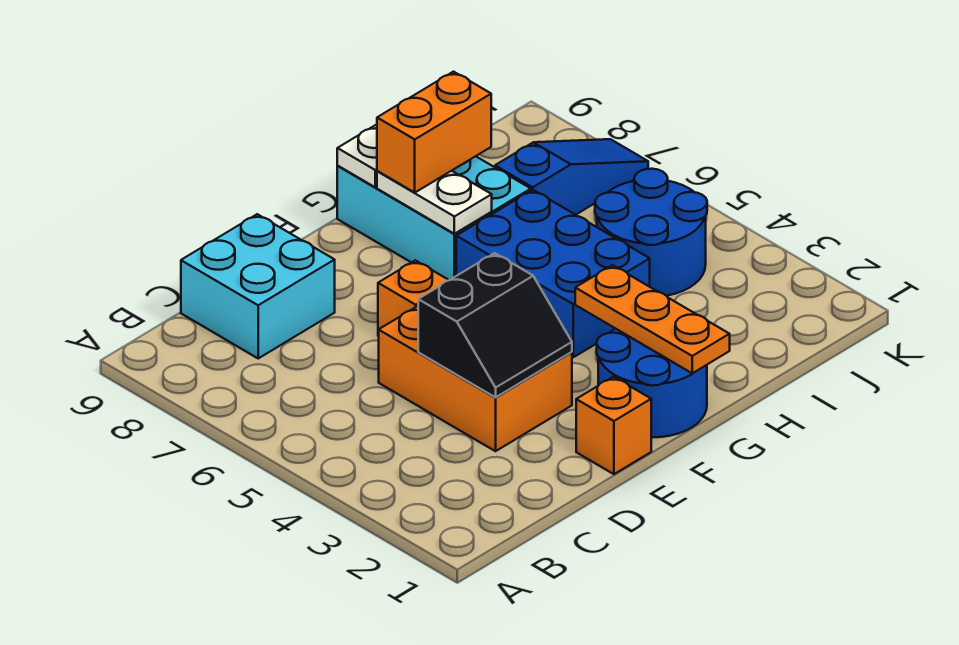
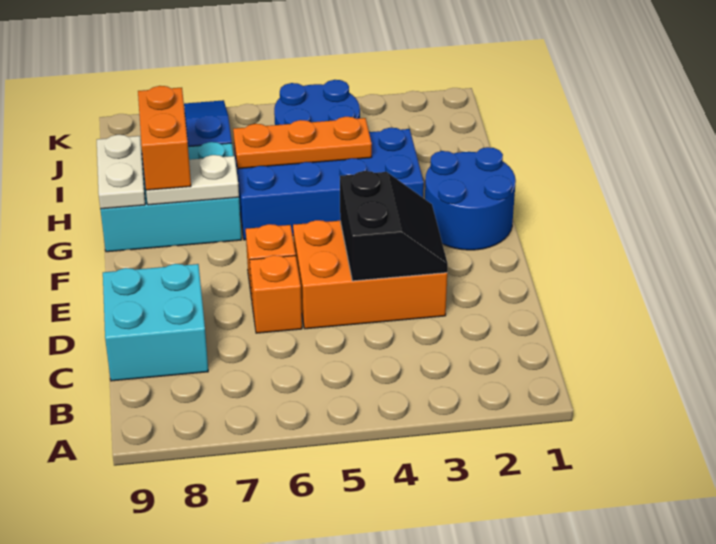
orange 1x1 brick [576,377,651,474] -> orange 1x1 brick moved to [250,255,302,333]
orange 1x3 plate [575,265,730,373] -> orange 1x3 plate moved to [233,117,372,169]
blue 2x3 brick [456,190,650,357] -> blue 2x4 brick [234,128,424,240]

